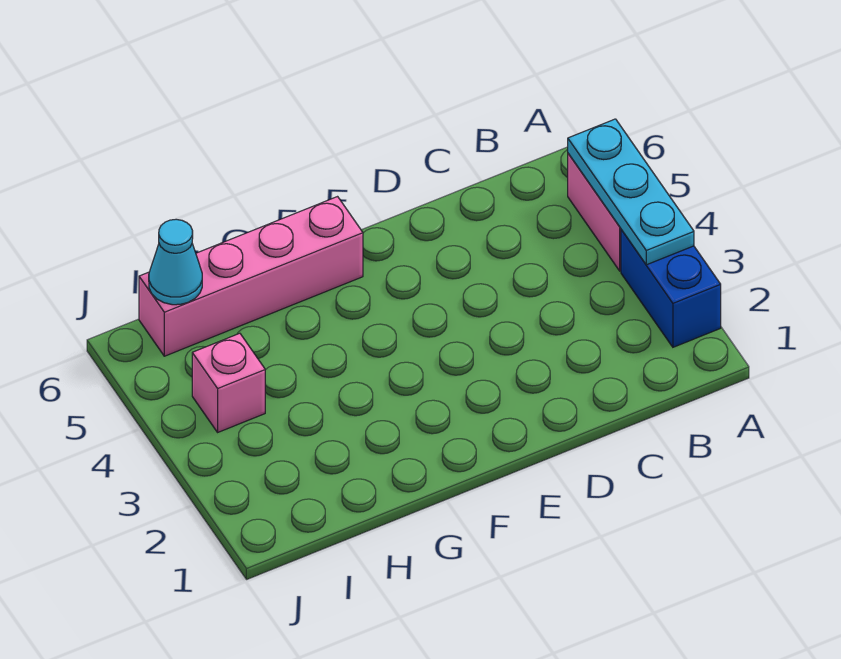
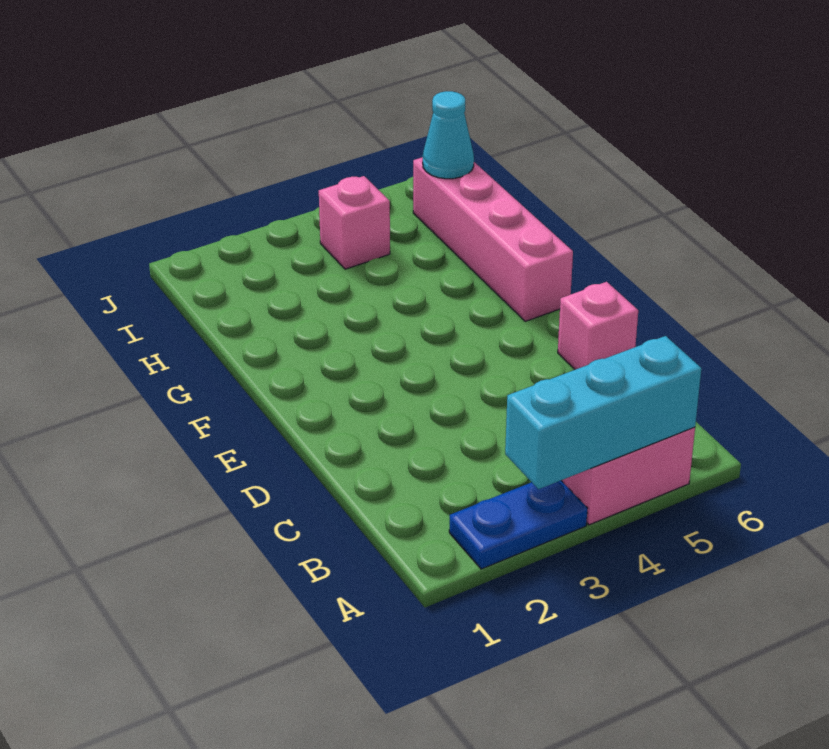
blue 1x2 brick [621,230,721,347] -> blue 1x2 plate [449,481,588,569]
cyan 1x3 plate [568,119,694,265] -> cyan 1x3 brick [505,336,701,489]
none -> pink 1x1 brick [558,282,638,370]

